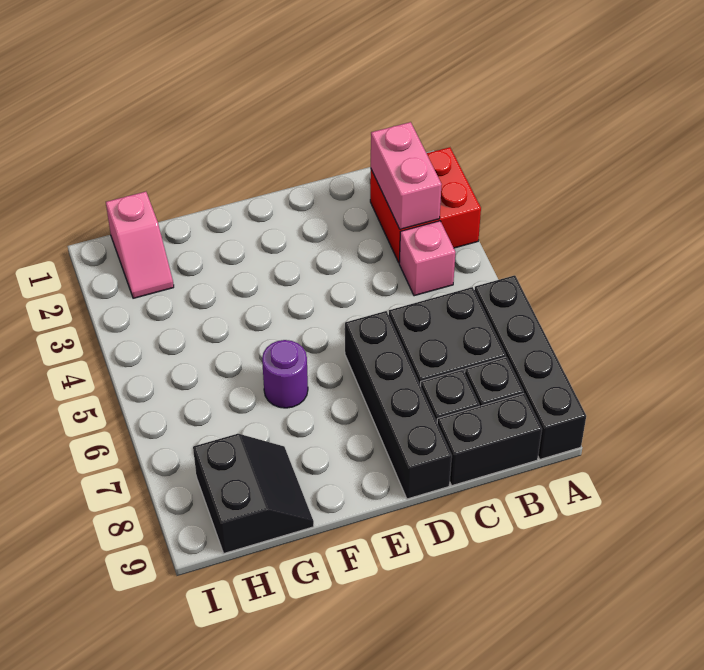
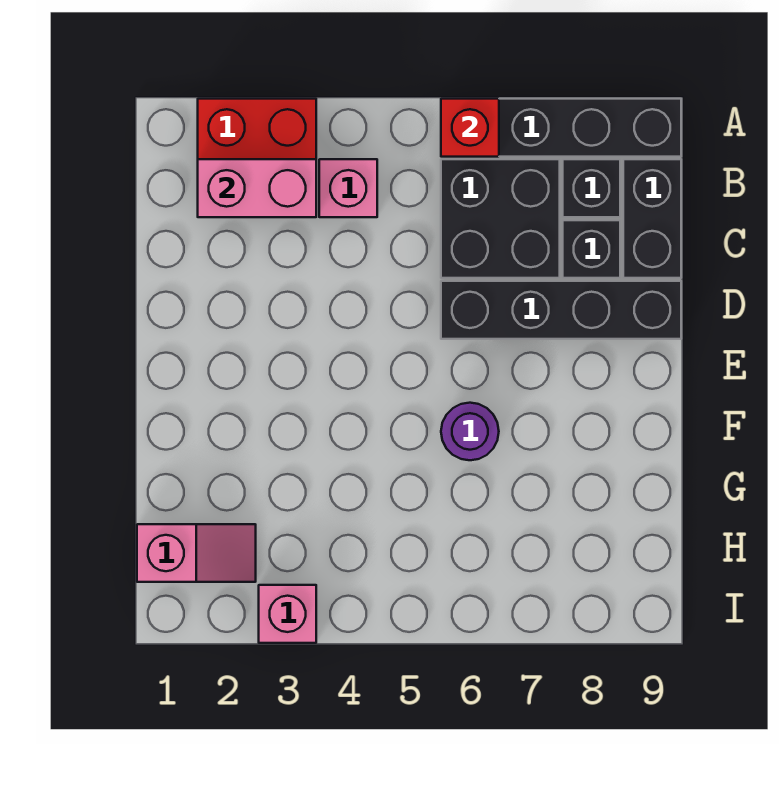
none -> red 1x1 brick [441,99,499,157]
black 2x2 slope [193,434,314,553] -> none
none -> pink 1x1 brick [259,585,316,643]

